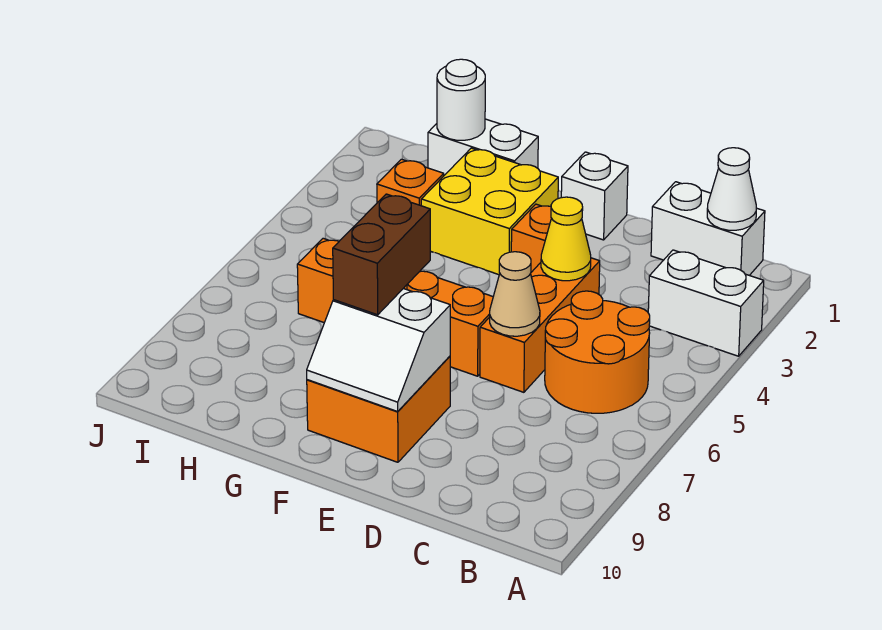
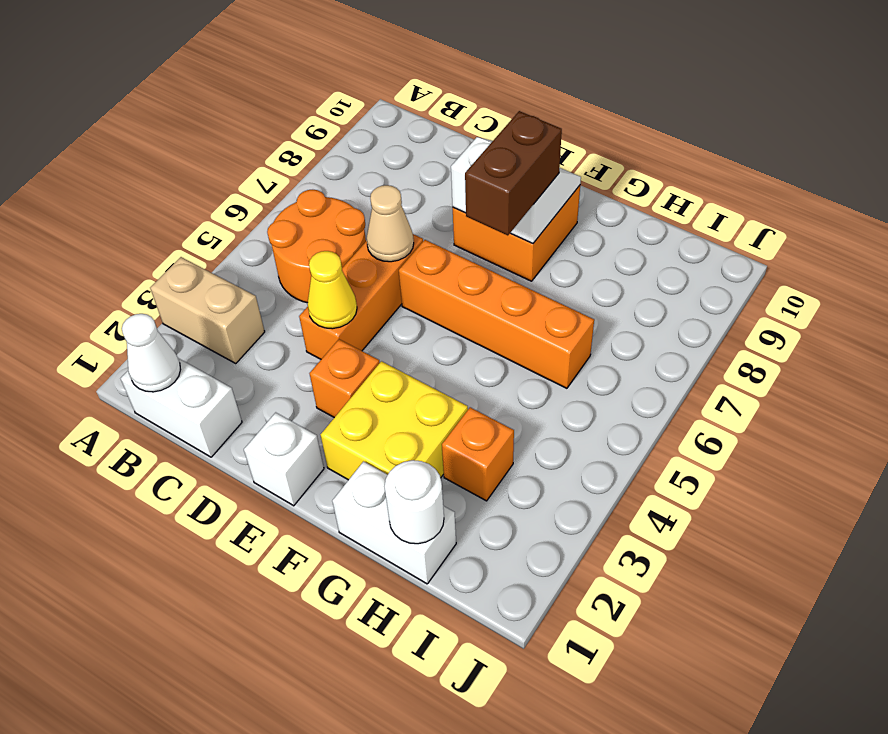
white 1x2 brick [648,250,764,356] -> tan 1x2 brick [150,257,265,363]

